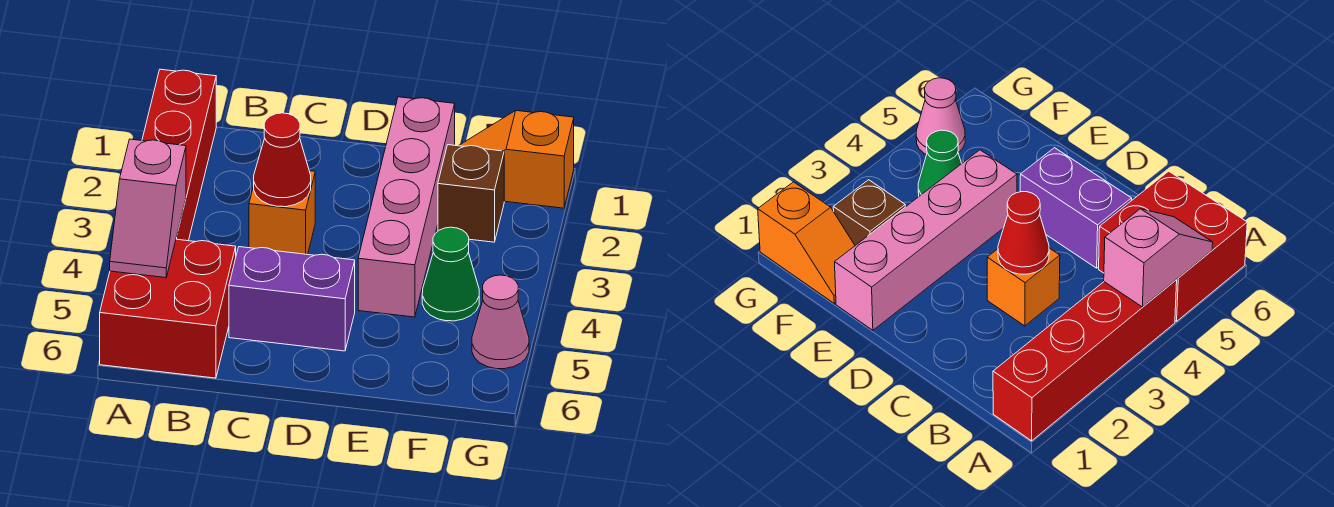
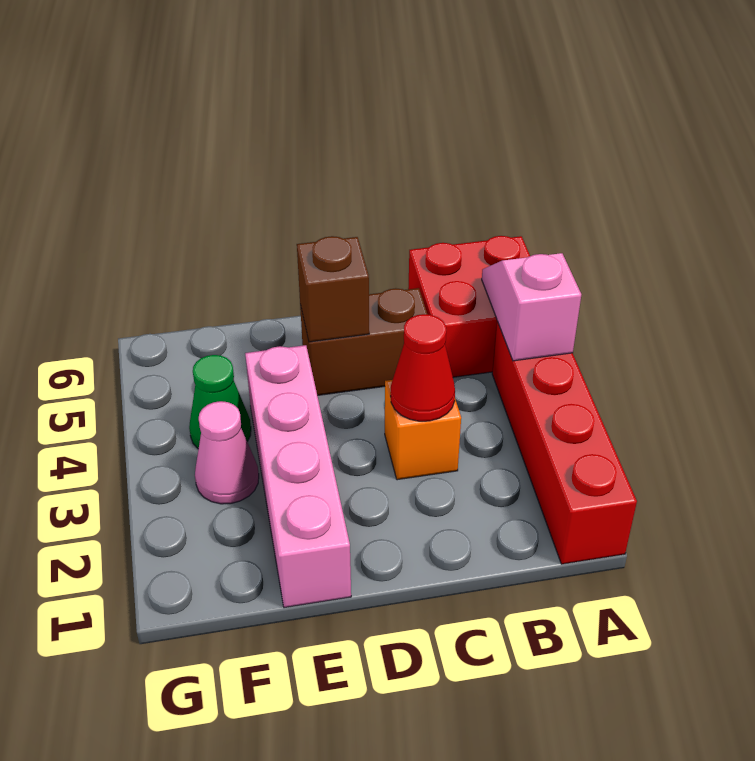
purple 1x2 brick [229,247,355,351] -> brown 1x2 brick [300,288,427,396]
orange 1x2 slope [459,111,574,208] -> none
brown 1x1 brick [438,145,504,242] -> brown 1x1 brick moved to [297,236,369,342]
pink 1x1 cone [472,275,529,369] -> pink 1x1 cone moved to [195,401,259,504]

